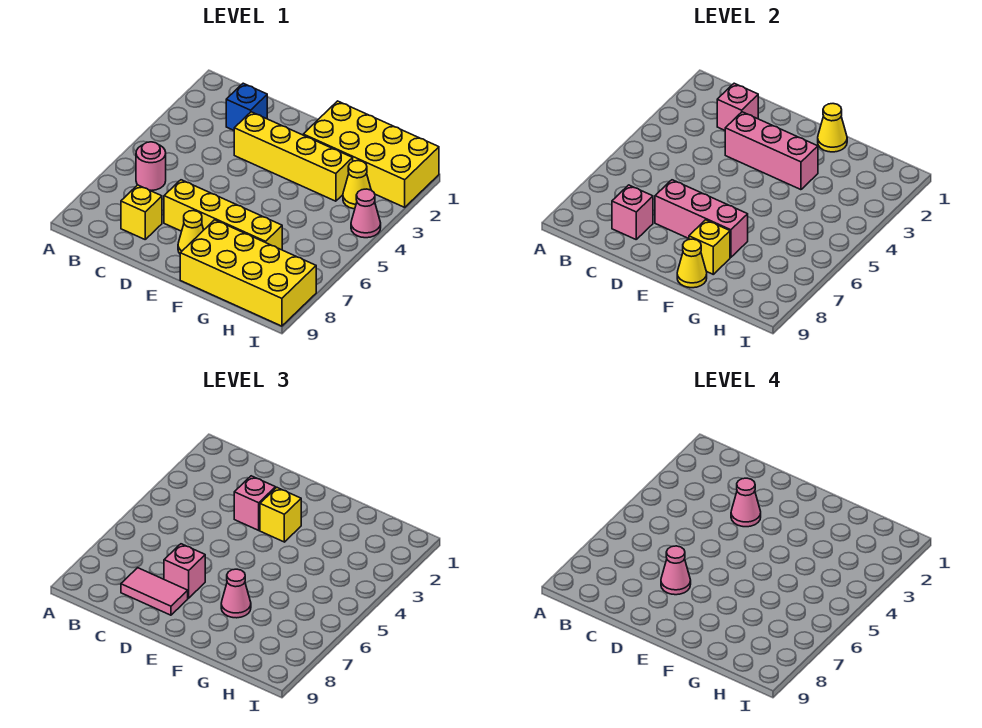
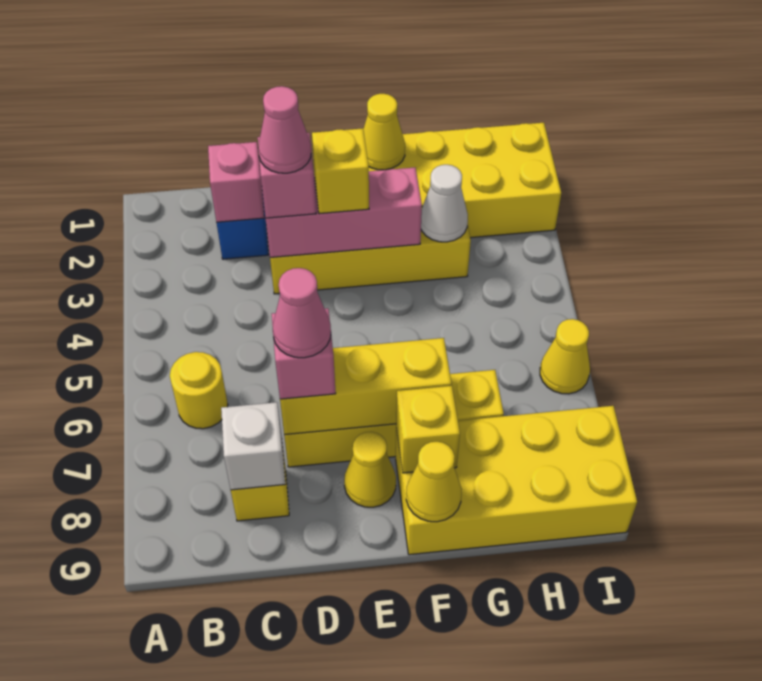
pink 1x1 round brick [136,142,166,190] -> yellow 1x1 round brick [170,352,228,429]
pink 1x1 brick [612,185,653,239] -> white 1x1 brick [221,402,285,490]
pink 1x2 tile [121,568,188,615] -> none
pink 1x3 brick [655,180,748,257] -> yellow 1x3 brick [280,338,452,435]
pink 1x1 cone [221,569,251,618] -> none
none -> white 1x1 cone [421,165,468,242]
yellow 1x1 cone [343,161,371,209] -> yellow 1x1 cone moved to [540,319,590,394]
pink 1x1 cone [351,189,381,238] -> none

